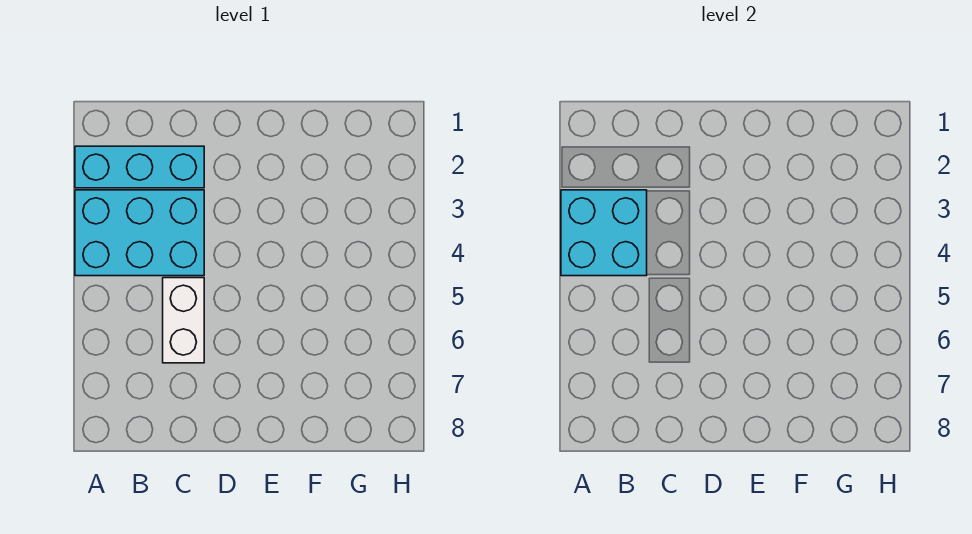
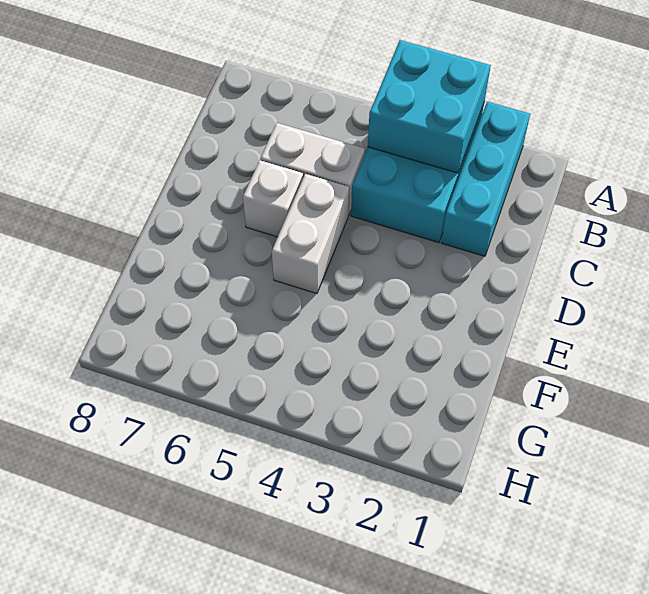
none -> white 1x2 brick [272,174,349,294]
none -> white 1x1 brick [243,160,303,237]

